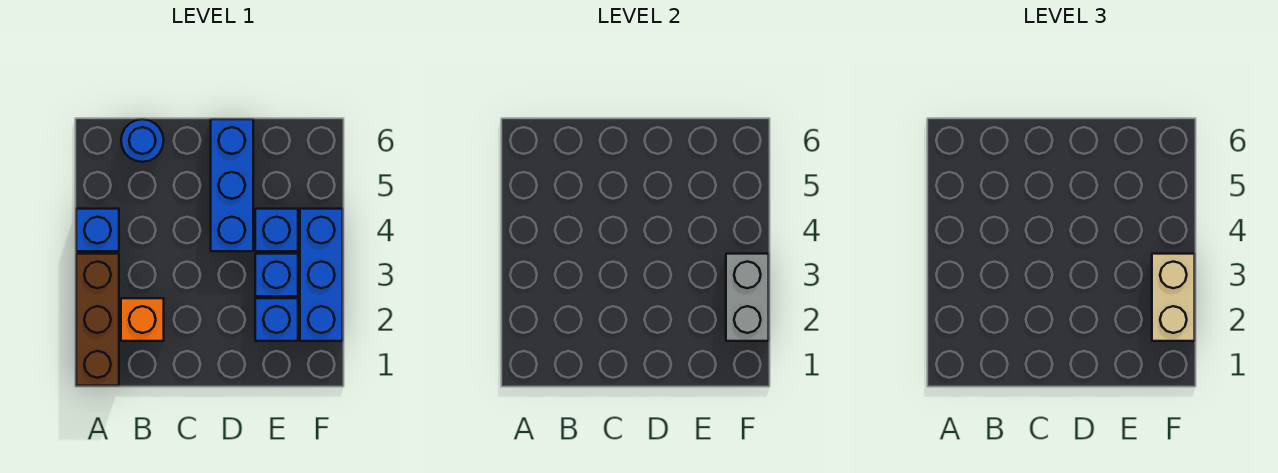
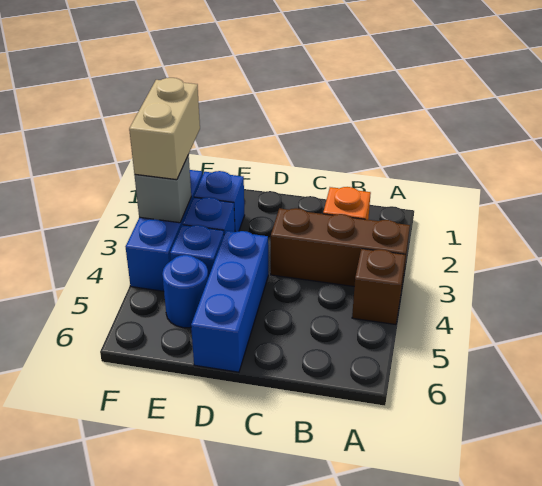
brown 1x3 brick [76,254,119,386] -> brown 1x3 brick turned to [271,208,410,289]
blue 1x1 brick [76,209,119,251] -> brown 1x1 brick [352,249,405,325]
blue 1x1 round brick [121,119,164,162] -> blue 1x1 round brick moved to [162,255,208,328]
grey 1x2 brick [726,254,769,341] -> grey 1x1 brick [134,155,191,223]

